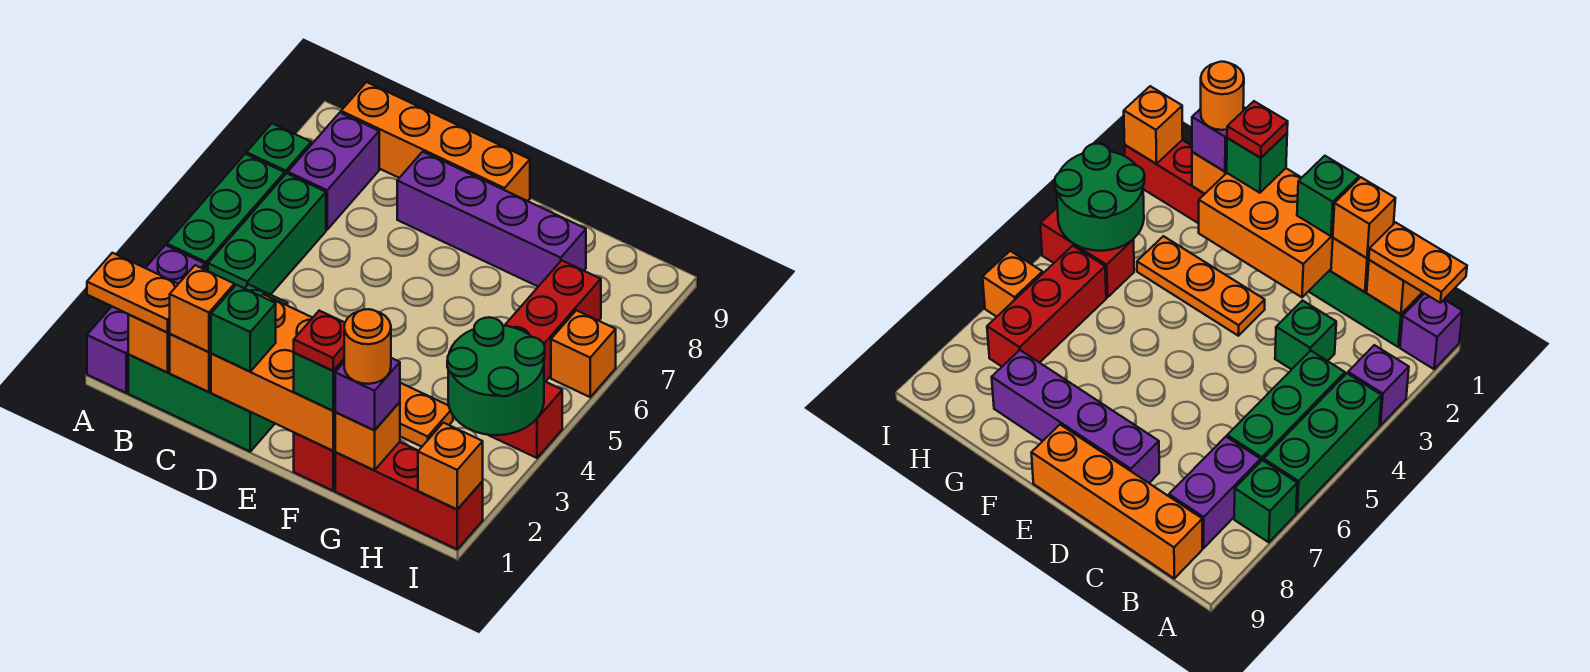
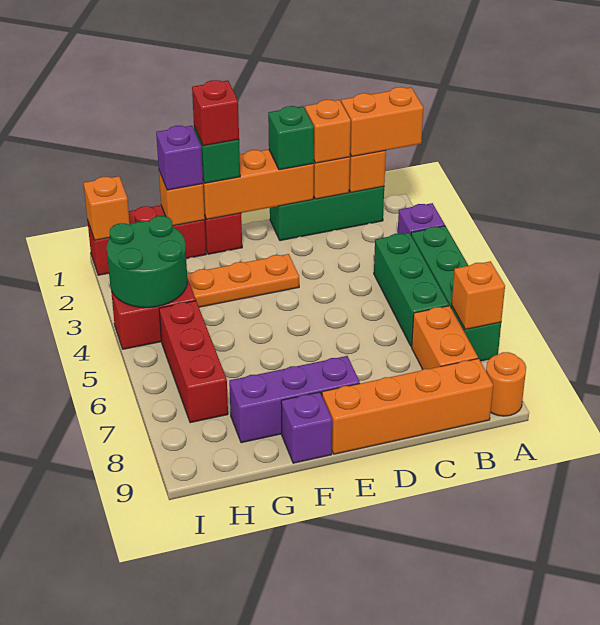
purple 1x1 brick [87,307,129,393] -> purple 1x1 brick moved to [281,392,332,463]
orange 1x2 plate [87,253,178,333] -> orange 1x2 brick [341,87,423,157]
purple 1x2 brick [288,113,379,230] -> orange 1x2 brick [412,306,478,369]
green 1x1 brick [1275,301,1336,370] -> none
orange 2x3 brick [211,294,335,451] -> orange 1x3 brick [203,149,314,219]
purple 1x4 brick [397,152,586,286] -> purple 1x3 brick [229,356,360,443]
red 1x1 plate [294,311,345,371] -> red 1x1 brick [192,80,239,146]
orange 1x1 round brick [344,309,391,384] -> orange 1x1 round brick moved to [486,352,526,416]
orange 1x1 brick [551,310,616,397] -> orange 1x1 brick moved to [452,261,505,329]

